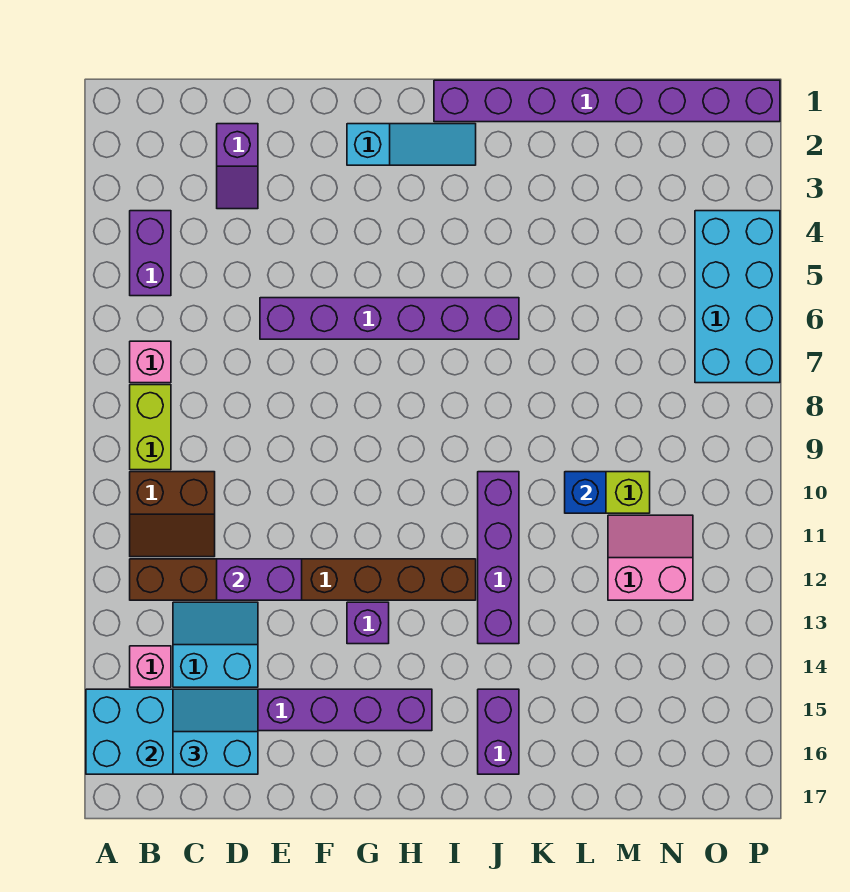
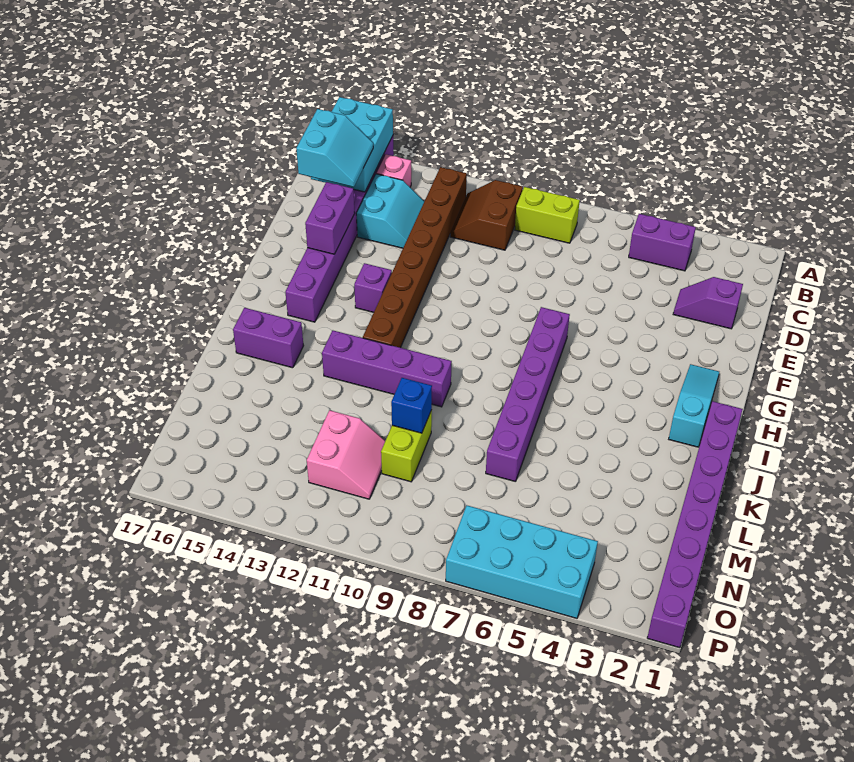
pink 1x1 brick [130,341,171,383] -> none
purple 1x2 brick [217,559,302,600] -> purple 1x2 brick moved to [305,182,355,254]
purple 1x6 brick [260,298,519,339] -> purple 1x6 brick moved to [486,307,570,482]
cyan 1x3 slope [347,124,476,165] -> cyan 1x3 slope turned to [669,364,719,447]

